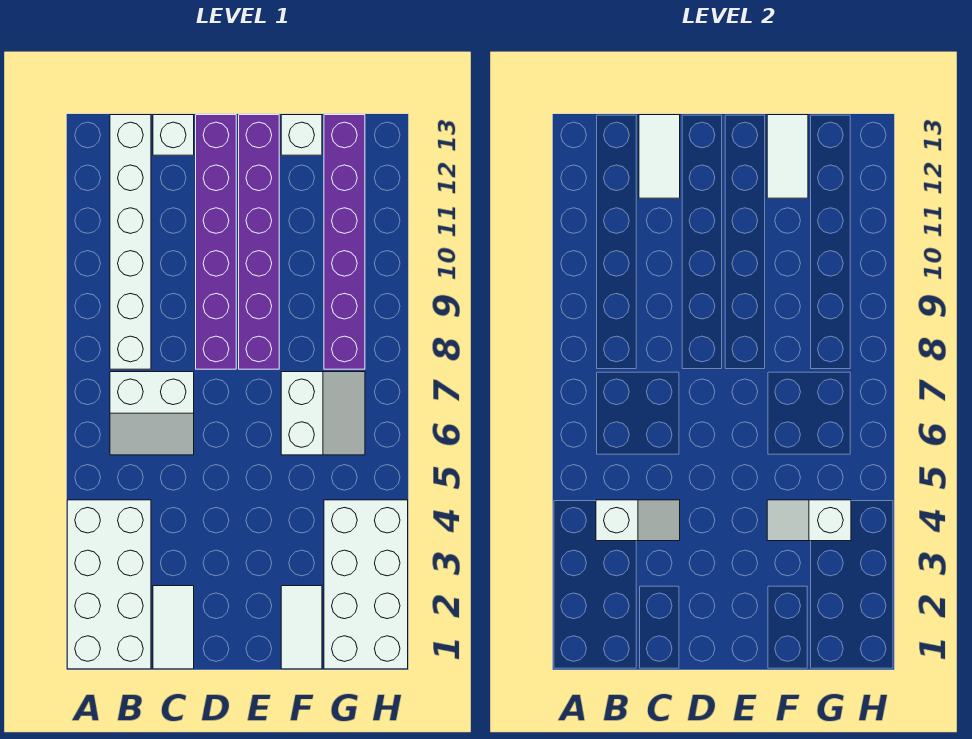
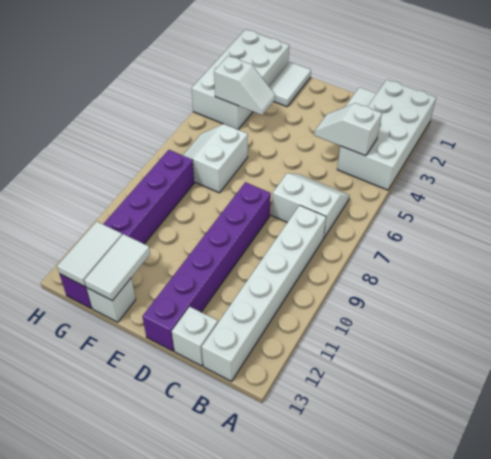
white 1x2 tile [639,115,680,198] -> white 1x2 tile moved to [57,221,122,286]
purple 1x6 brick [239,115,279,369] -> none

